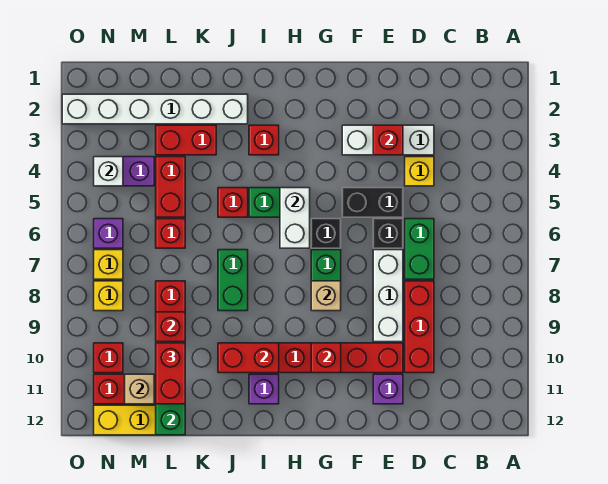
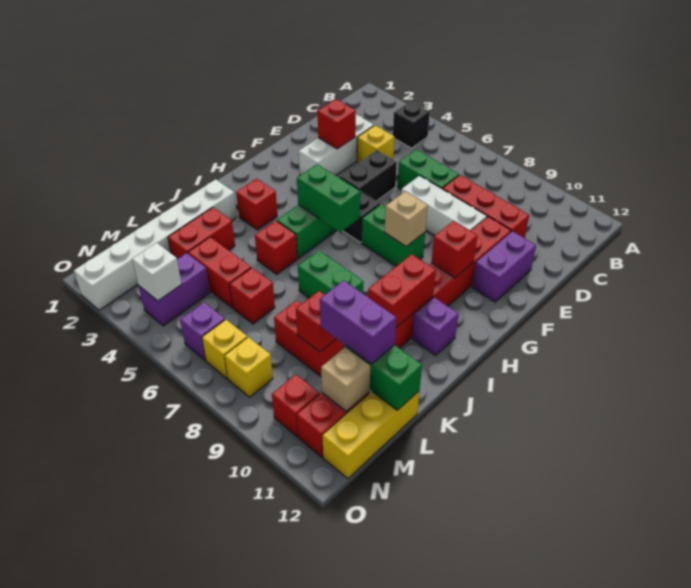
black 1x1 brick [373,219,403,248] -> black 1x1 brick moved to [393,101,430,148]
purple 1x1 brick [373,374,403,404] -> purple 1x2 brick [472,231,536,302]
white 1x2 brick [280,188,310,248] -> green 1x2 brick [297,164,360,232]
red 1x2 brick [156,343,185,404] -> purple 1x2 brick [320,280,396,364]

